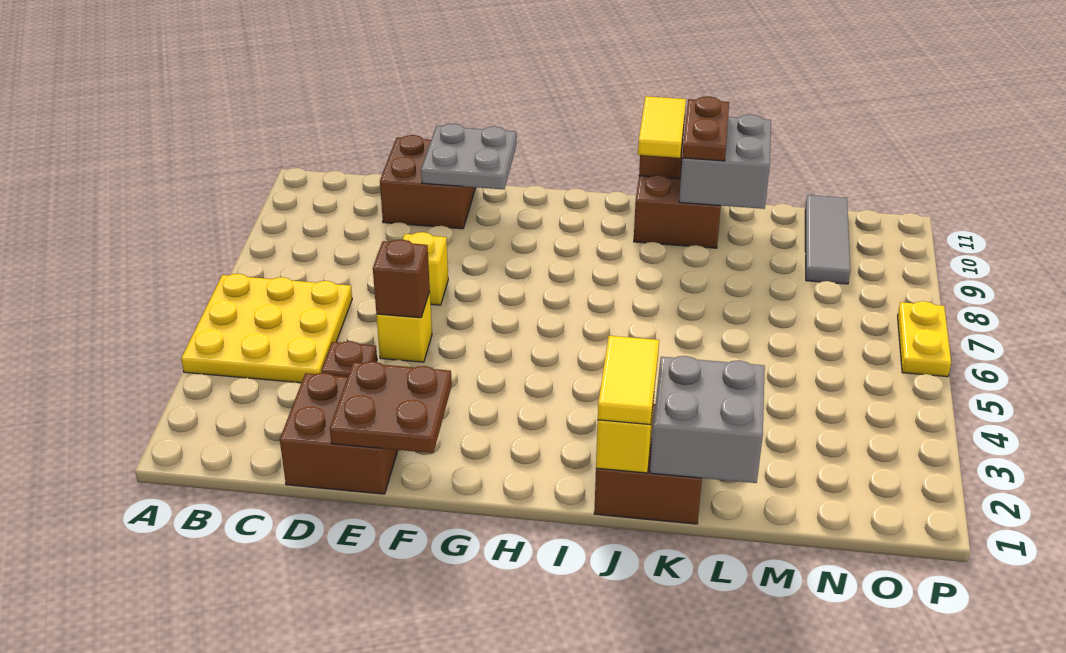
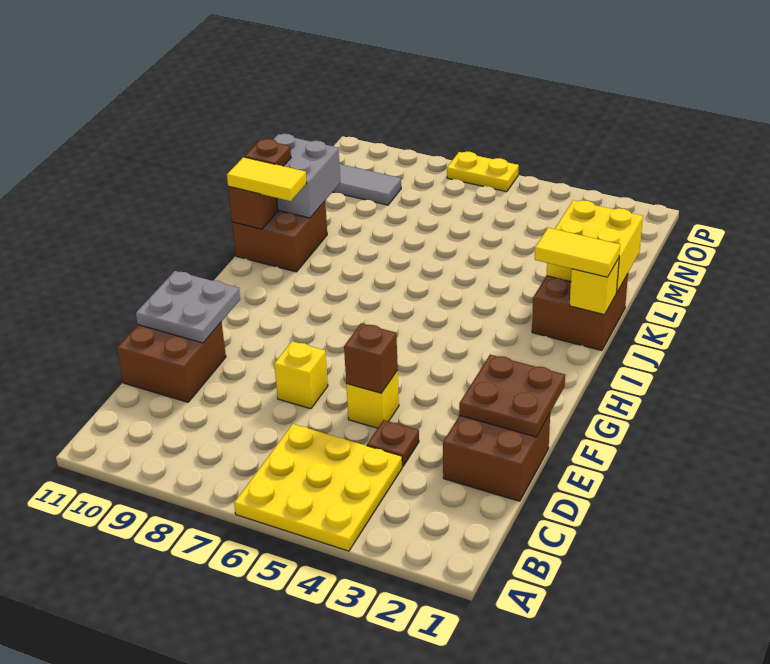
grey 2x2 brick [650,356,765,483] -> yellow 2x2 brick [546,200,643,292]
brown 1x2 plate [682,96,729,161] -> brown 1x1 plate [244,139,291,166]

